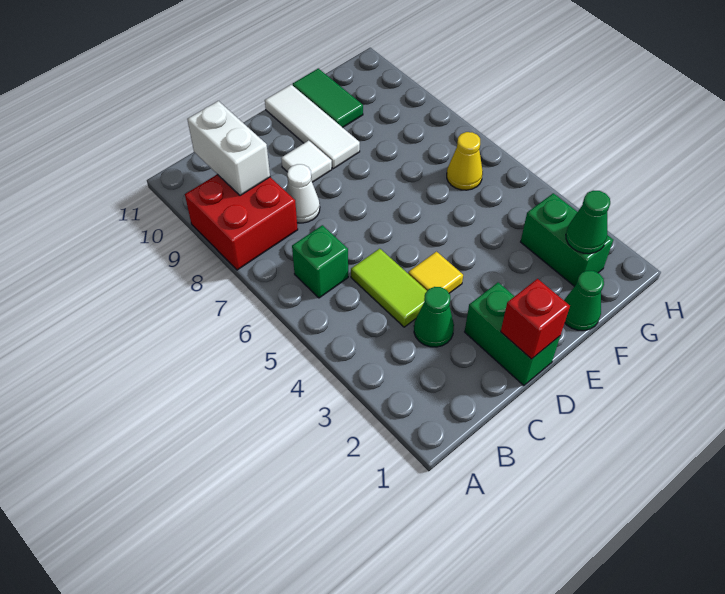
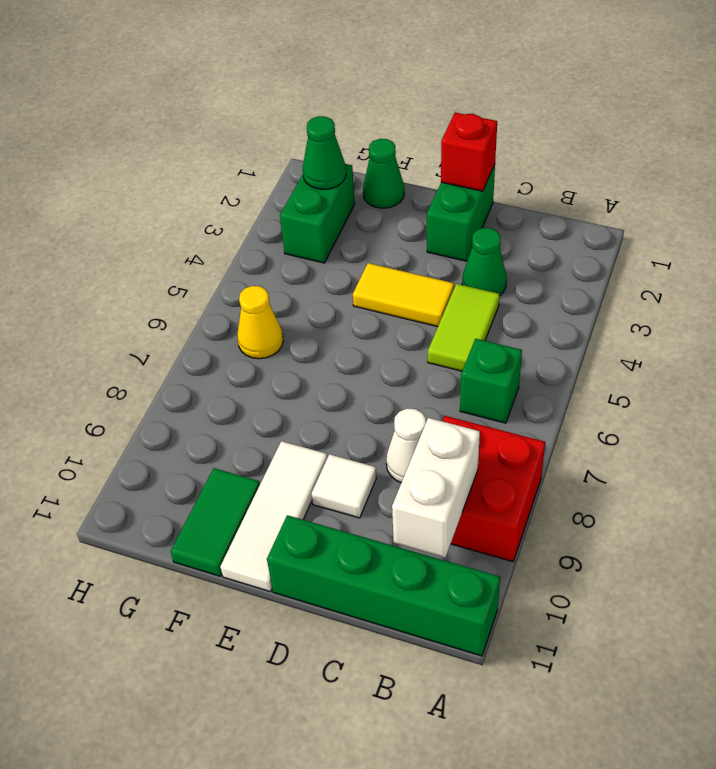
none -> green 1x4 brick [267,515,500,656]
yellow 1x1 tile [408,252,463,293] -> yellow 1x2 tile [353,263,454,327]

